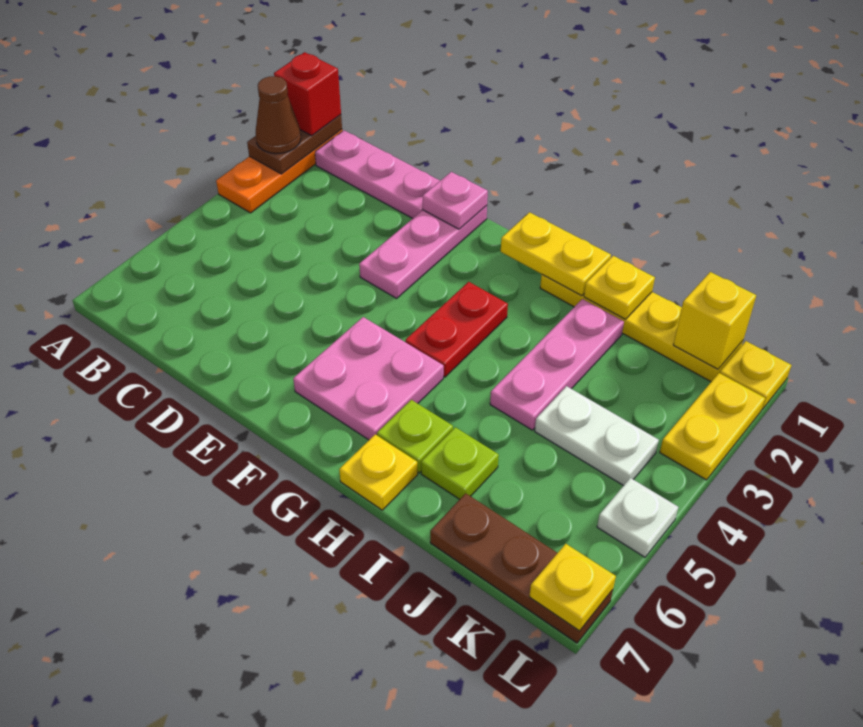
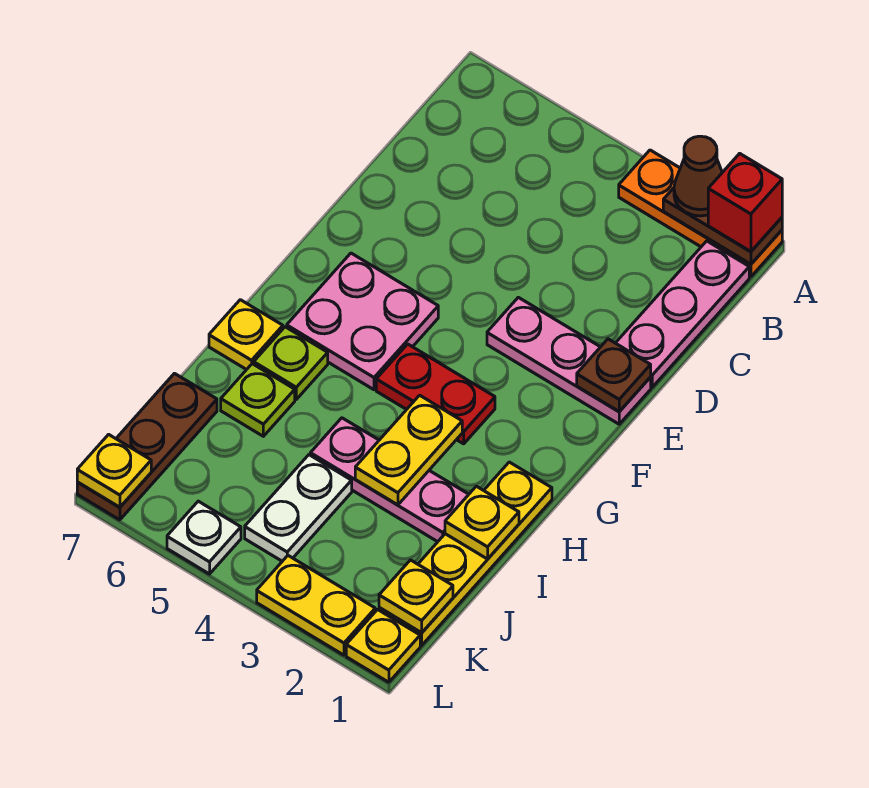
pink 1x1 plate [423,172,488,229] -> brown 1x1 plate [577,339,651,412]
yellow 1x2 plate [501,212,611,296] -> yellow 1x2 plate moved to [355,395,462,505]
yellow 1x1 brick [673,272,756,369] -> yellow 1x1 plate [379,560,453,633]

